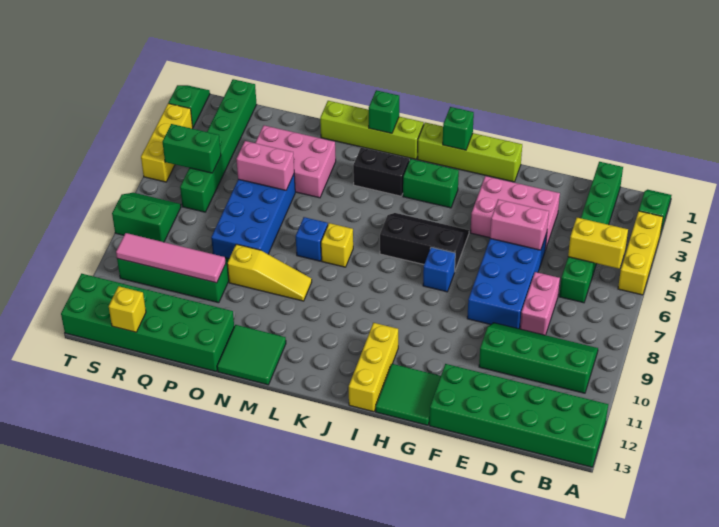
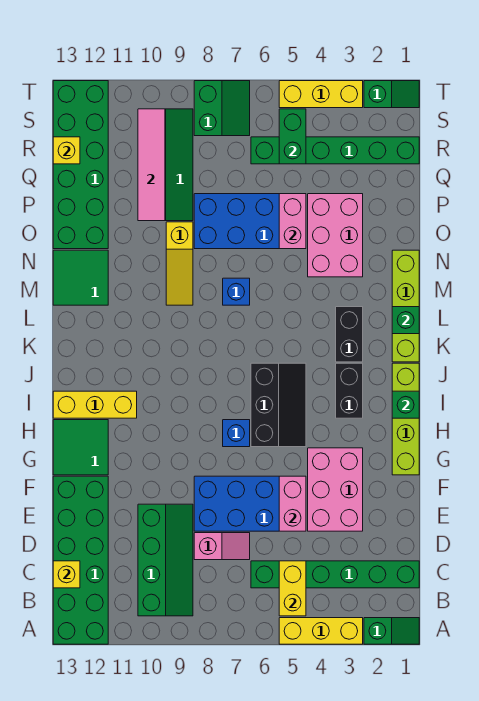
pink 1x2 brick [520,272,560,335] -> pink 1x2 slope [194,533,250,560]
green 1x2 brick [403,159,459,208] -> black 1x2 brick [336,363,363,418]
yellow 1x1 brick [321,223,353,267] -> yellow 1x1 brick moved to [53,561,80,588]

